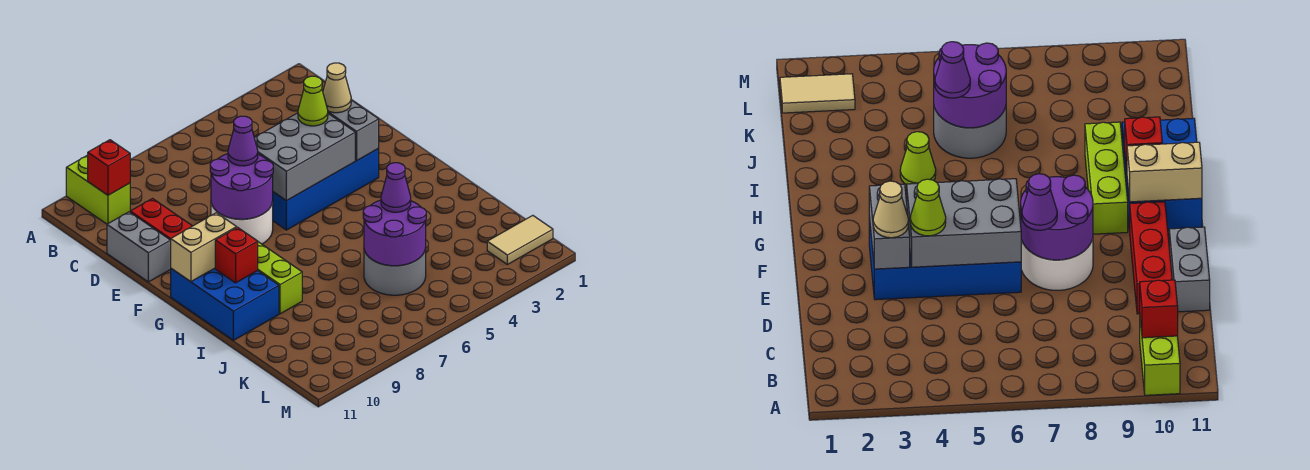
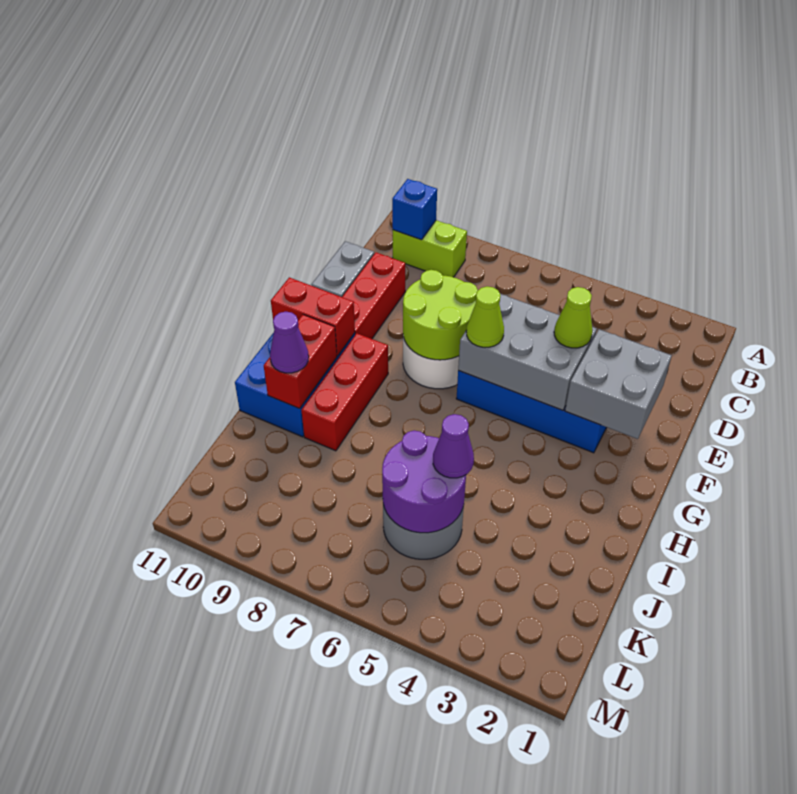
lime 1x2 brick [66,155,130,224] -> lime 1x2 brick turned to [393,220,467,277]
red 1x1 brick [88,140,130,195] -> blue 1x1 brick [392,179,437,240]
grey 1x2 brick [328,100,379,161] -> grey 2x2 brick [565,329,672,439]
tan 1x1 cone [323,63,351,113] -> none
purple 2x2 round brick [210,154,273,219] -> lime 2x2 round brick [403,270,478,360]
purple 1x1 cone [228,116,258,166] -> purple 1x1 cone moved to [270,312,309,373]
lime 1x3 brick [258,242,302,314] -> red 1x3 brick [302,333,388,451]
tan 1x2 brick [171,213,237,282] -> red 1x2 brick [271,277,355,356]
red 1x1 brick [215,227,258,283] -> red 1x2 brick [264,315,337,408]
lime 1x1 cone [900,132,936,185] -> lime 1x1 cone moved to [466,286,504,347]
tan 1x2 tile [487,215,553,265] -> none

